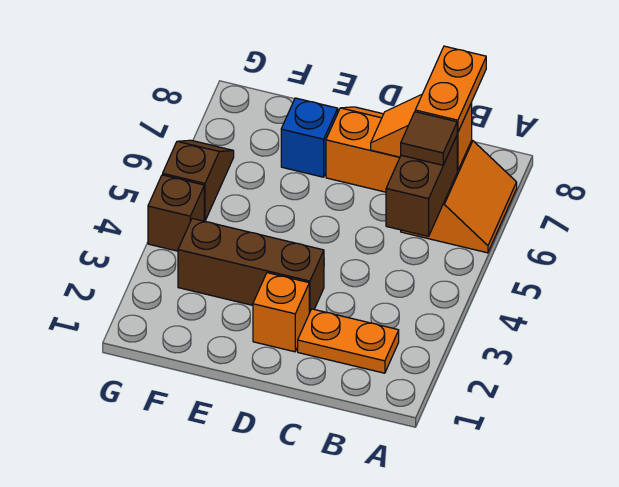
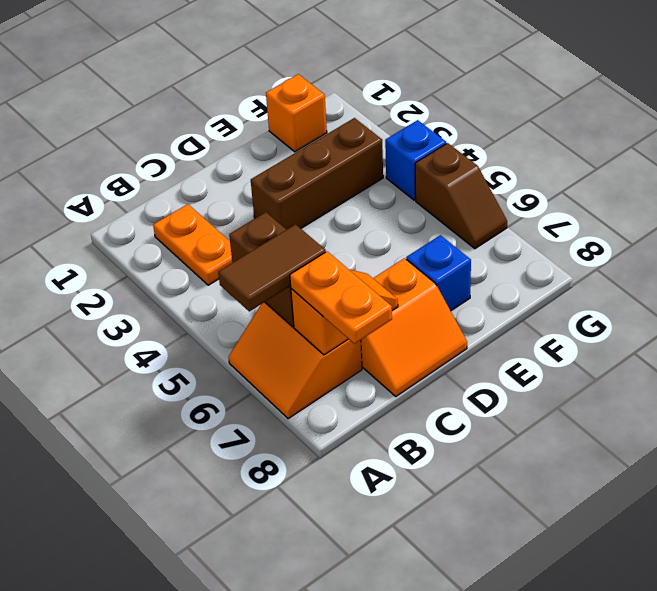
orange 1x2 plate [298,309,399,373] -> orange 1x2 plate turned to [153,204,232,285]
brown 1x1 tile [401,112,457,165] -> brown 1x2 tile [218,224,326,311]
orange 1x1 brick [253,273,309,352] -> orange 1x1 brick moved to [266,74,327,152]
brown 1x1 brick [148,175,204,251] -> blue 1x1 brick [385,120,446,200]

